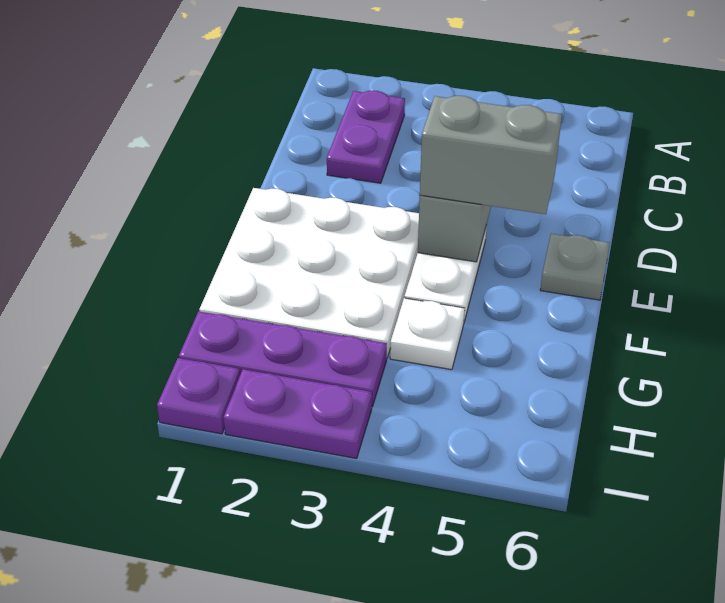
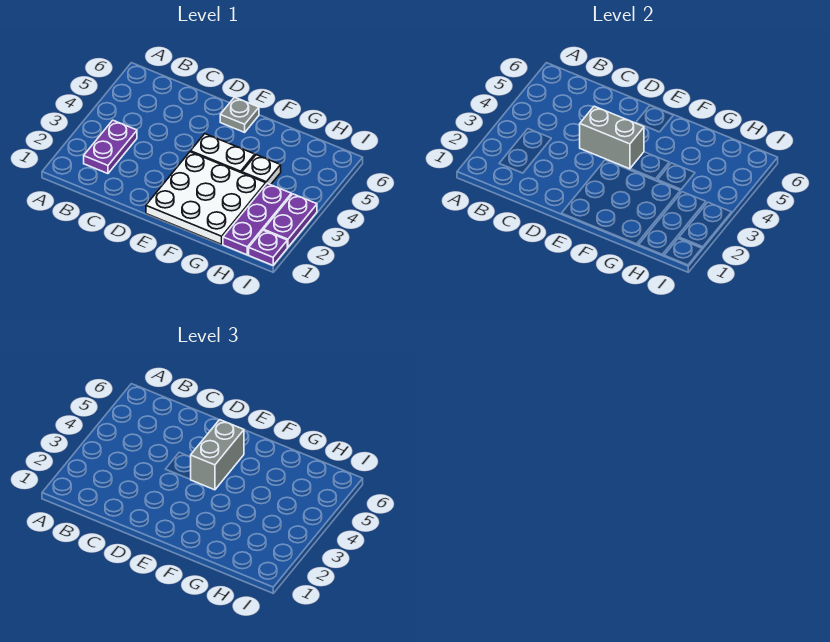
purple 1x2 plate [327,91,405,183] -> purple 1x2 plate turned to [84,120,137,174]

